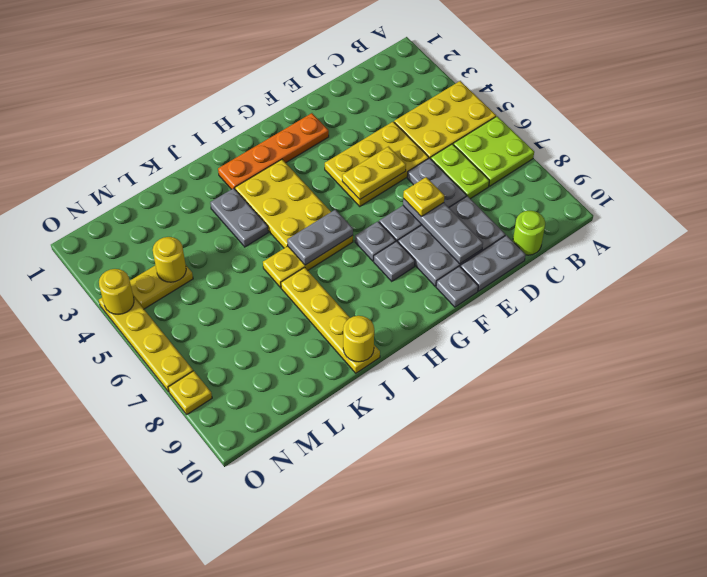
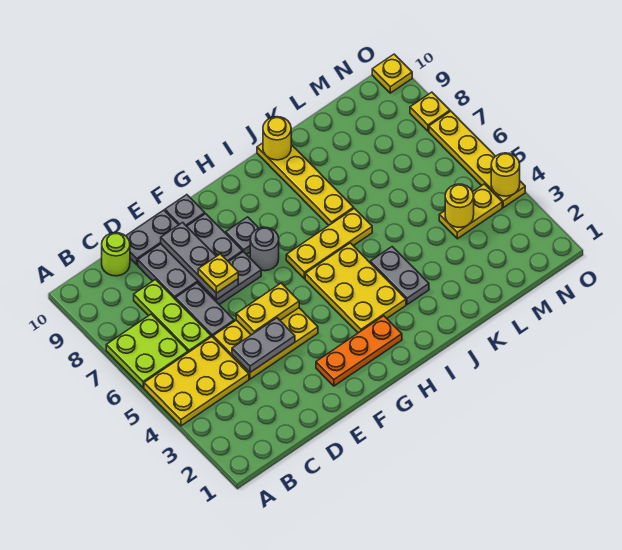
lime 1x2 plate [431,144,489,199] -> lime 1x3 plate [134,280,211,352]
orange 1x4 plate [218,113,329,189] -> orange 1x3 plate [316,316,402,386]
grey 1x1 plate [355,221,396,261] -> grey 1x1 round brick [250,227,279,271]
grey 1x2 plate [287,210,353,265] -> grey 1x2 plate moved to [232,318,295,372]
none -> yellow 1x1 plate [372,54,412,93]

